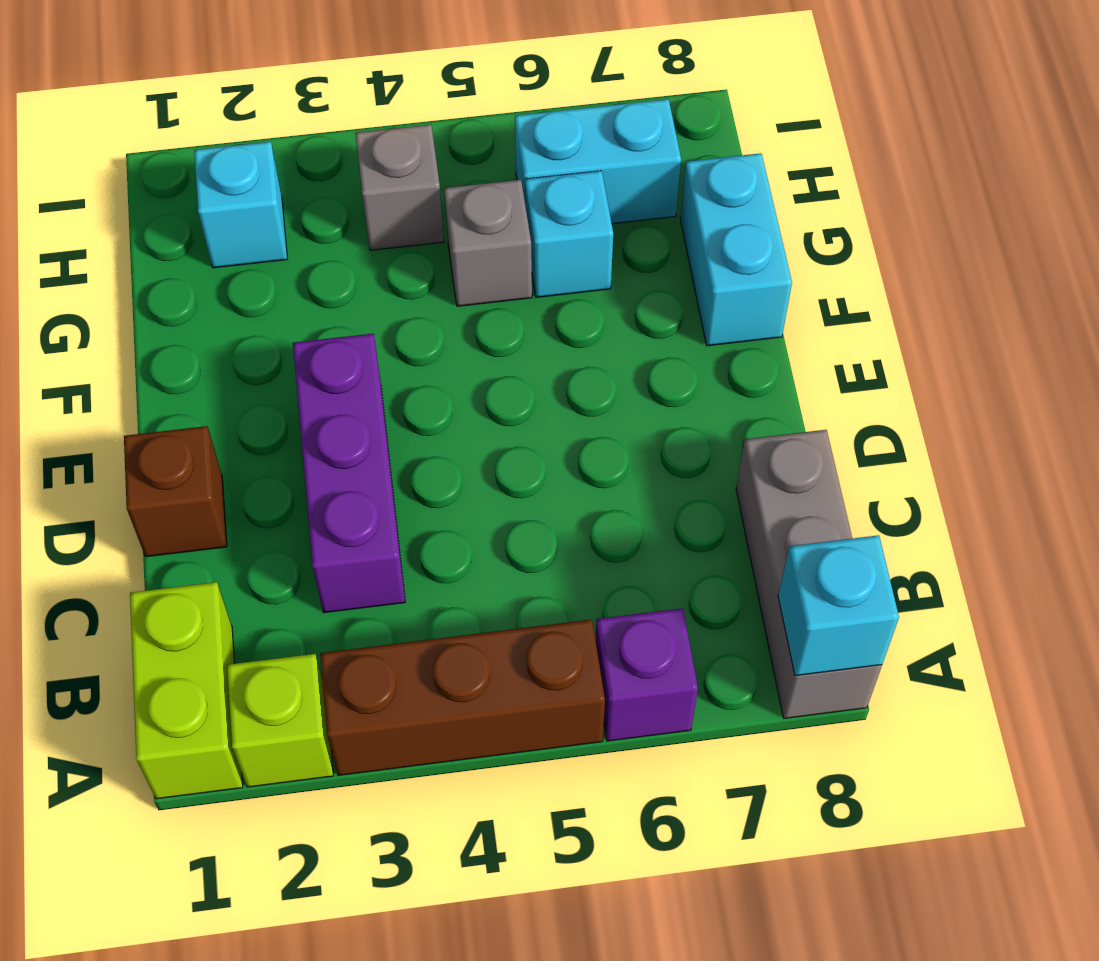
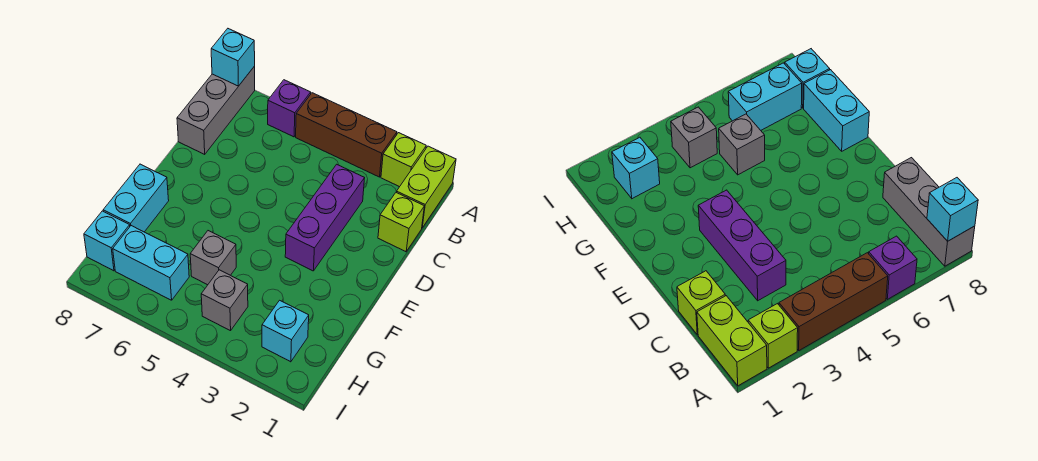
none -> lime 1x1 brick [378,193,424,252]
brown 1x1 brick [124,426,227,557] -> none
cyan 1x1 brick [525,171,613,297] -> cyan 1x1 brick moved to [84,211,130,271]

